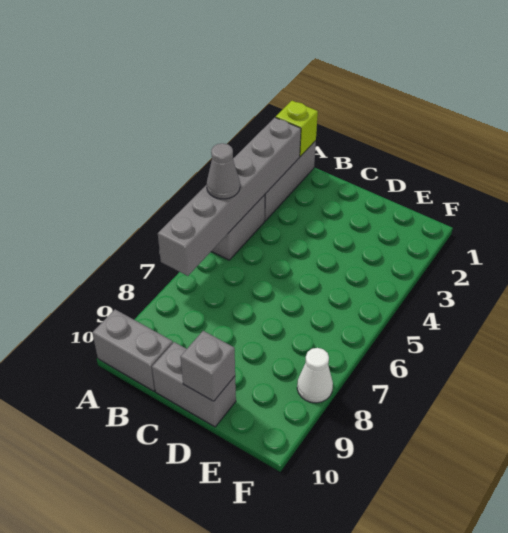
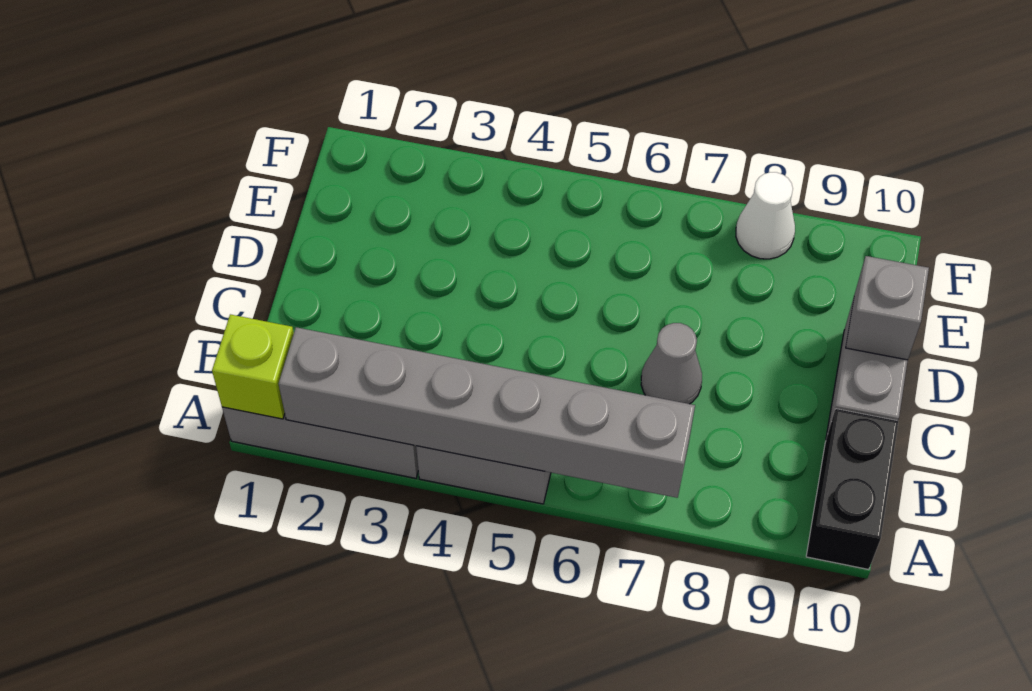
grey 1x1 cone [207,143,240,199] -> grey 1x1 cone moved to [641,323,702,404]
grey 1x2 brick [92,309,173,391] -> black 1x2 brick [806,409,898,570]

